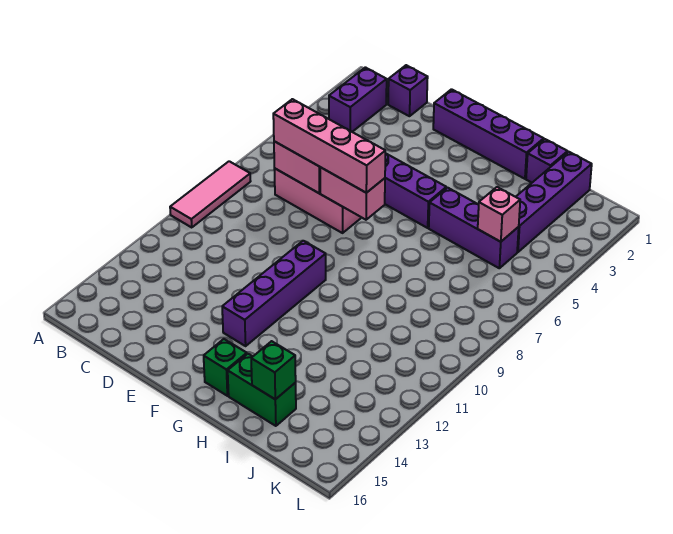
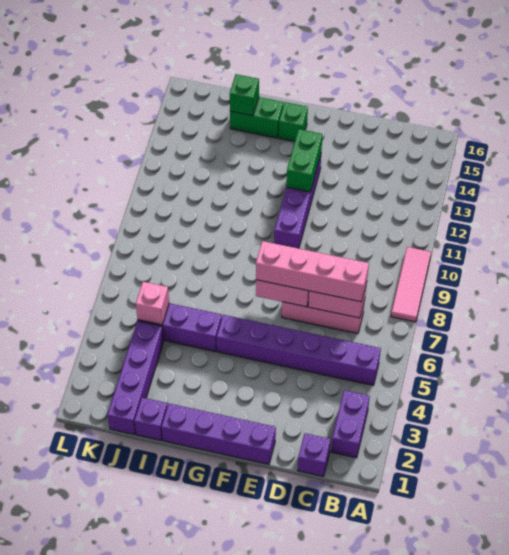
none -> green 1x2 brick [286,129,322,192]

